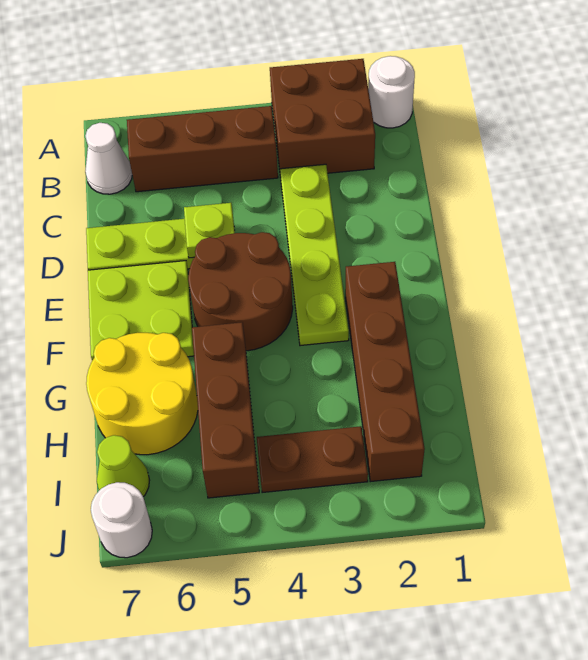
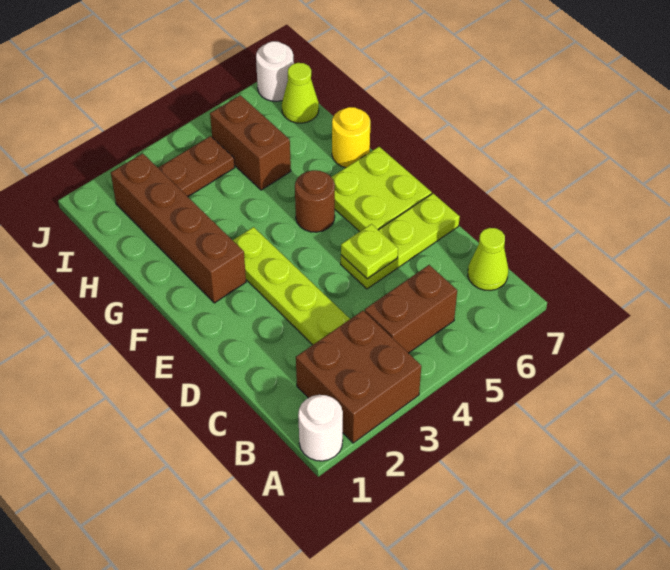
brown 1x3 brick [127,106,278,192] -> brown 1x2 brick [365,265,457,353]
white 1x1 cone [85,123,132,194] -> lime 1x1 cone [468,228,508,291]
brown 2x2 round brick [188,232,293,351] -> brown 1x1 round brick [295,170,335,232]
brown 1x3 brick [192,322,259,498] -> brown 1x2 brick [210,95,291,190]
yellow 2x2 round brick [86,333,198,455] -> yellow 1x1 round brick [332,107,370,168]

